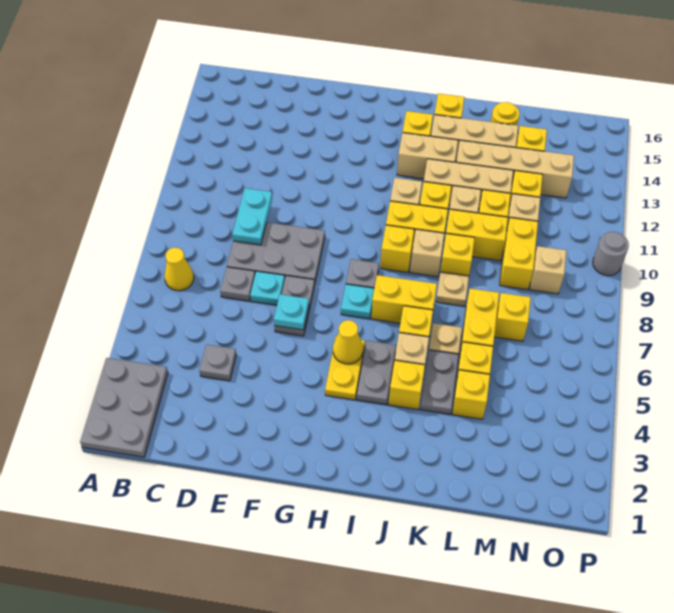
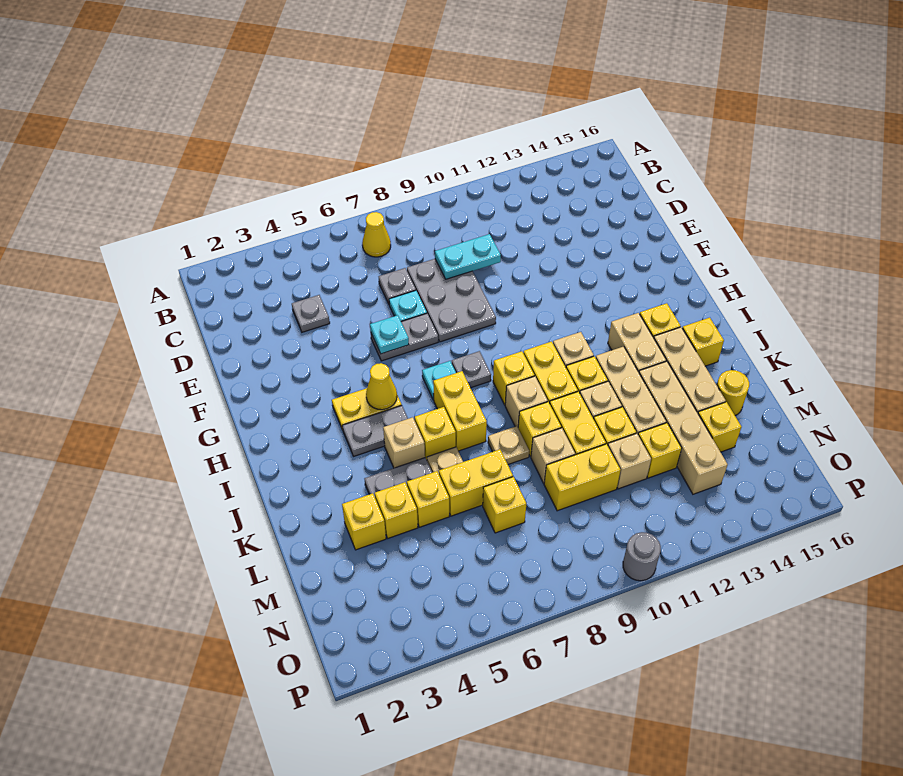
grey 2x3 plate [80,358,168,457] -> none
yellow 1x1 brick [388,360,425,409] -> yellow 1x1 brick moved to [342,493,386,550]
tan 1x1 brick [530,246,566,294] -> tan 1x1 brick moved to [531,428,575,483]

